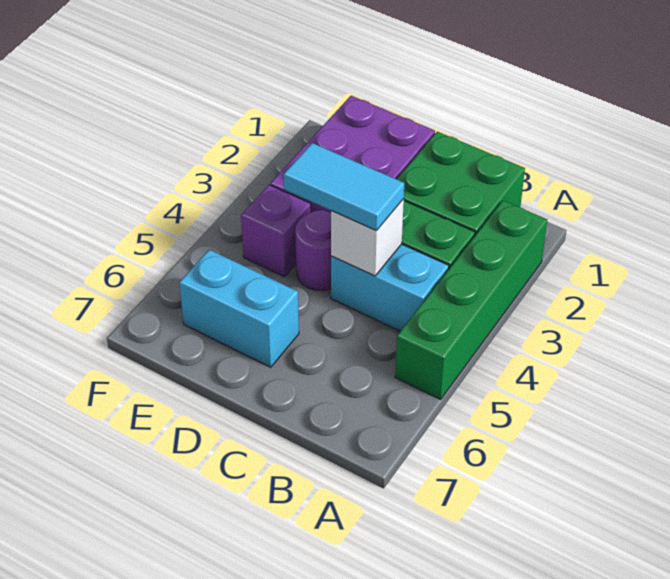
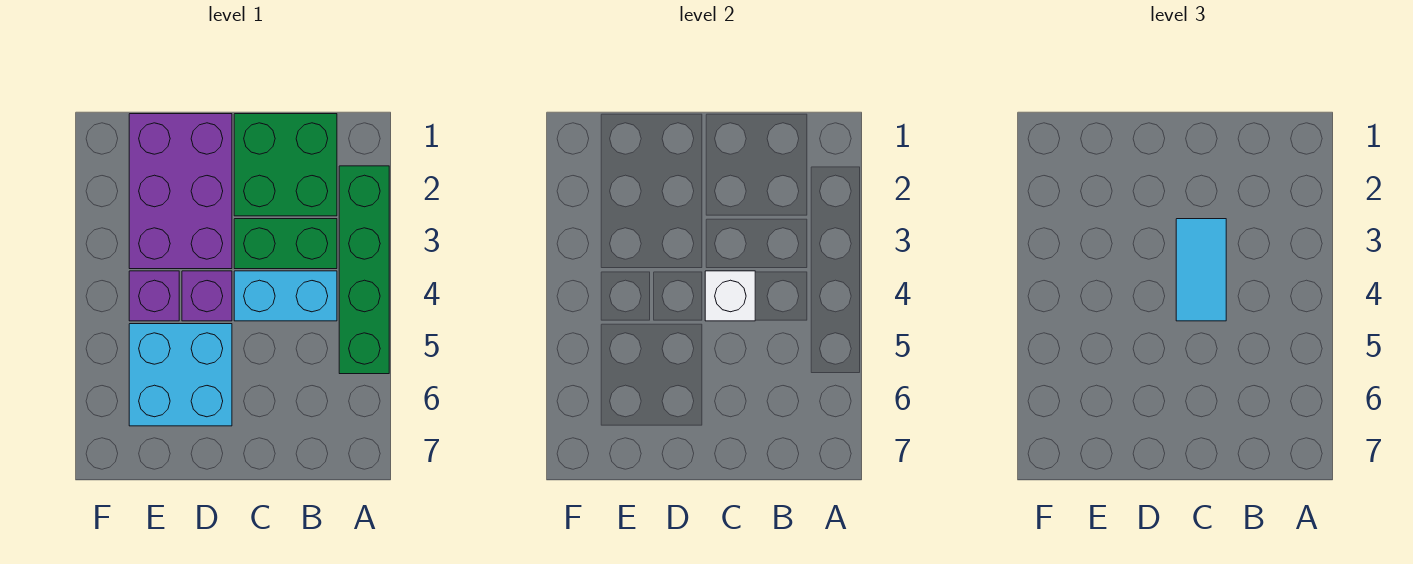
cyan 1x2 tile [284,143,404,231] -> cyan 1x2 tile turned to [1176,219,1226,321]
purple 1x1 round brick [295,210,331,291] -> purple 1x1 brick [182,271,232,321]
cyan 1x2 brick [179,250,299,367] -> cyan 2x2 brick [129,324,232,426]

